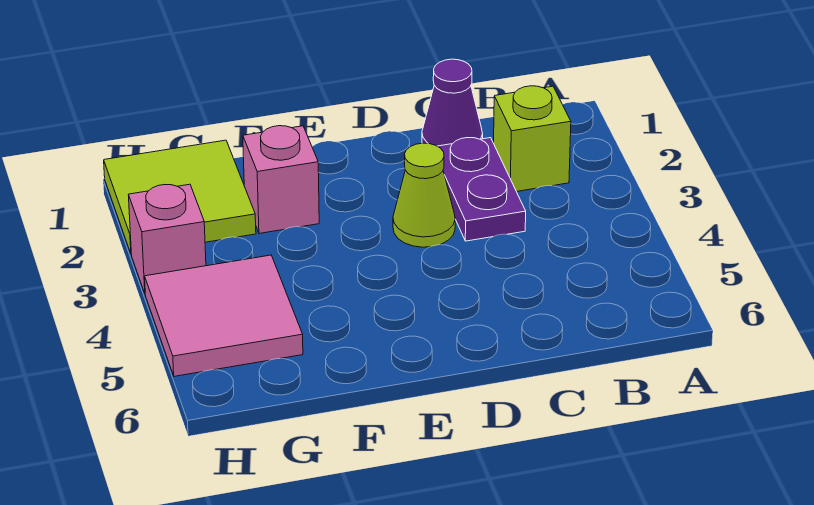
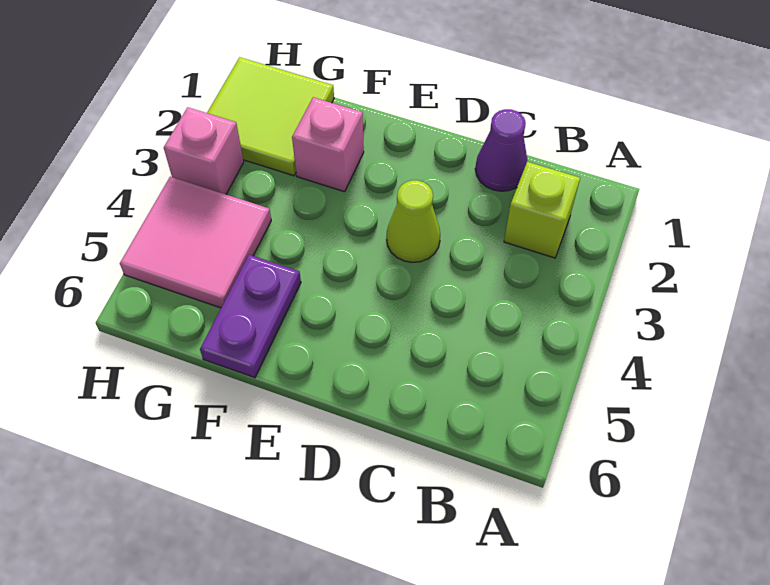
purple 1x2 plate [438,138,526,241] -> purple 1x2 plate moved to [200,255,301,378]

